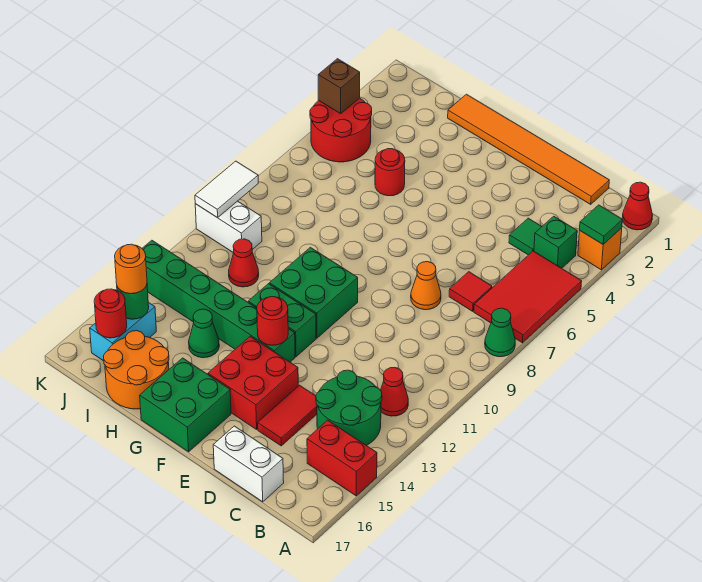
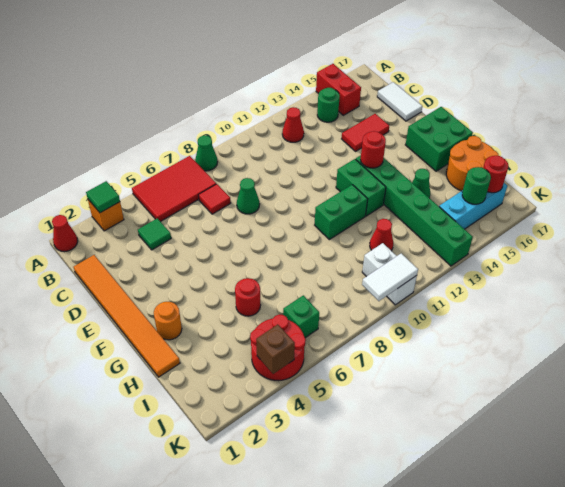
green 1x1 brick [534,216,577,268] -> green 1x1 brick moved to [283,295,319,338]
green 2x2 round brick [316,370,382,445] -> green 1x1 round brick [317,88,340,122]
white 1x2 brick [213,426,284,502] -> white 1x2 tile [377,82,422,121]
orange 1x1 cone [411,262,441,310] -> green 1x1 cone [237,178,260,214]
red 2x2 brick [208,336,298,429] -> none
green 2x2 brick [269,247,358,338] -> green 1x2 brick [315,185,368,240]
cyan 1x2 brick [90,302,156,361] -> cyan 1x3 brick [439,183,507,229]
orange 1x1 round brick [115,244,147,294] -> orange 1x1 round brick moved to [154,302,182,340]

